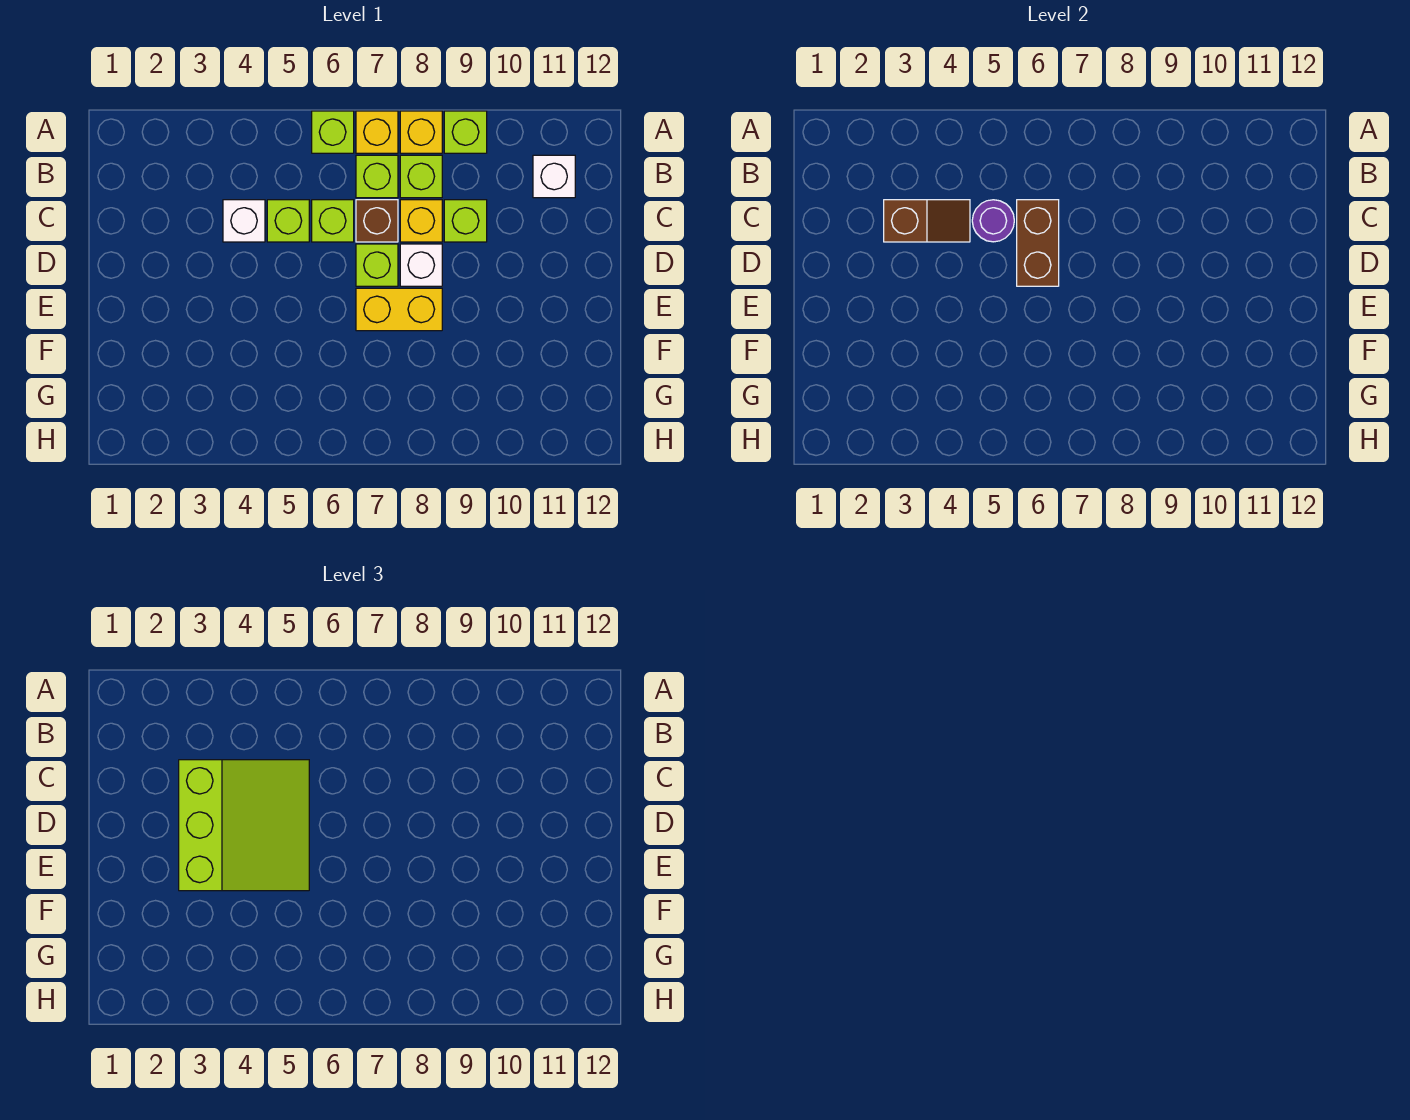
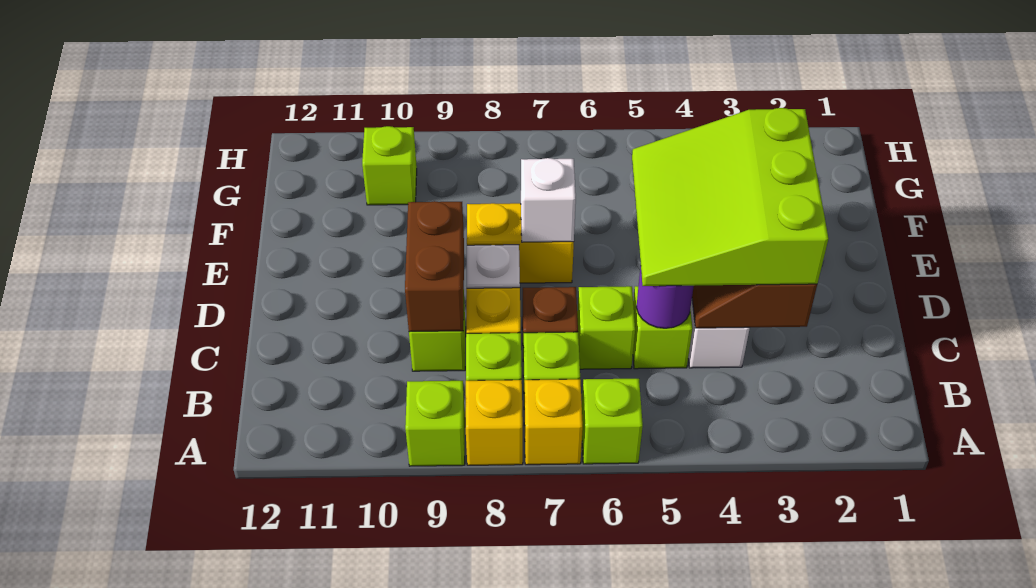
white 1x1 brick [533,155,575,198] -> white 1x1 brick moved to [521,158,576,242]
brown 1x2 brick [1017,200,1059,286] -> brown 1x2 brick moved to [405,201,464,332]
lime 1x1 brick [356,244,398,286] -> lime 1x1 brick moved to [362,126,417,205]

